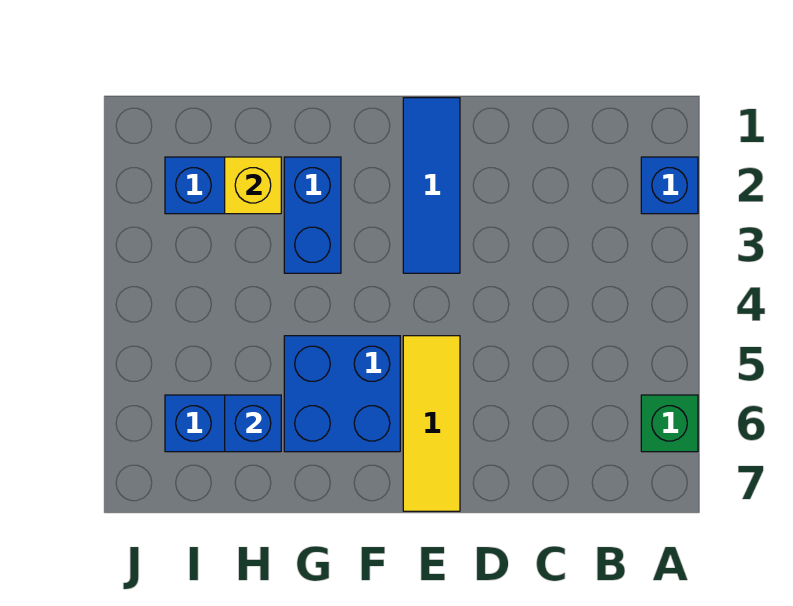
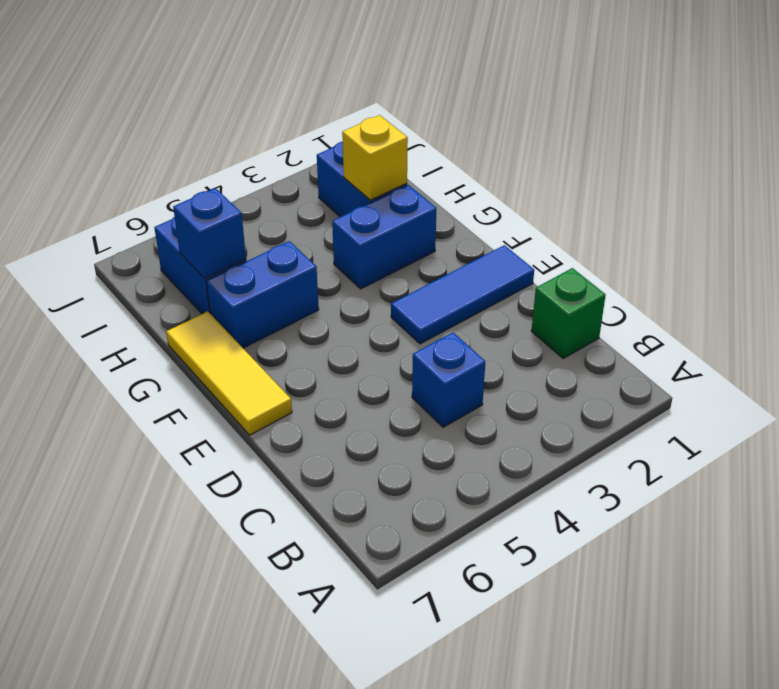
blue 1x1 brick [641,157,698,214] -> blue 1x1 brick moved to [412,332,485,427]
green 1x1 brick [641,395,698,452] -> green 1x1 brick moved to [531,268,606,358]
yellow 1x3 tile [403,336,460,511] -> yellow 1x3 tile turned to [166,311,292,435]
blue 2x2 brick [284,336,400,452] -> blue 1x2 brick [206,241,319,348]

